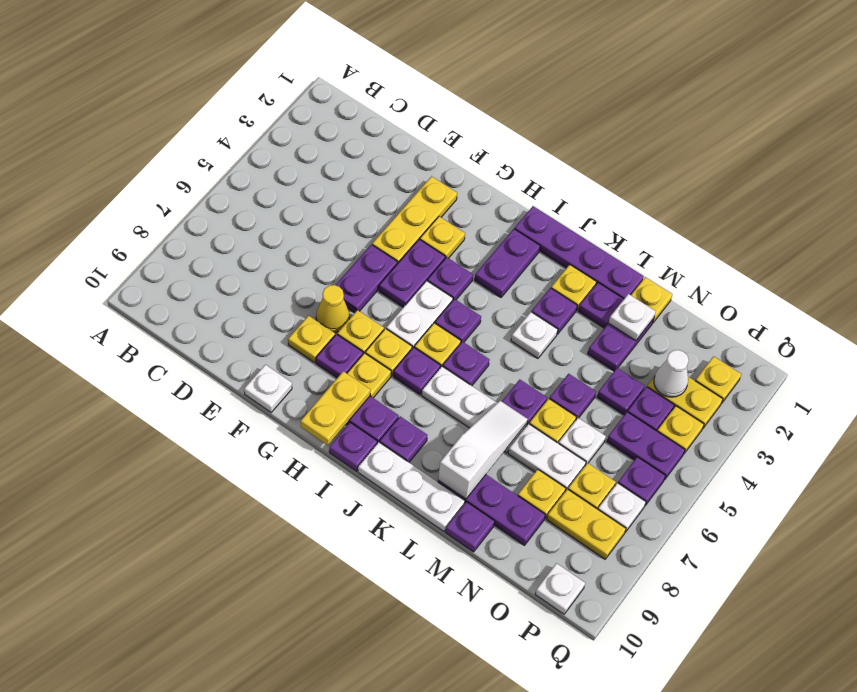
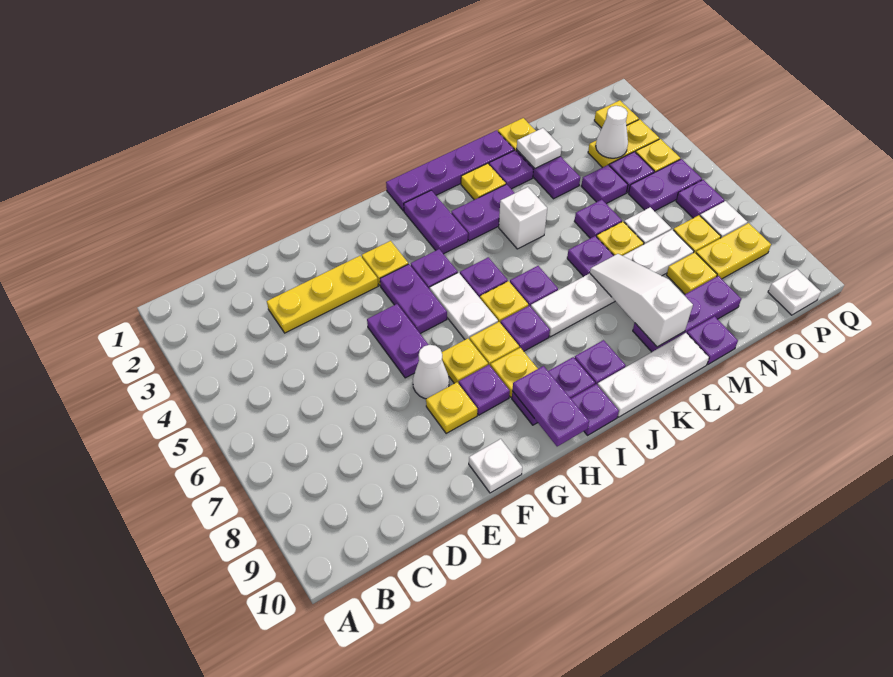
yellow 1x3 plate [372,176,457,264] -> yellow 1x3 plate turned to [267,256,378,333]
yellow 1x1 cone [316,285,349,332] -> white 1x1 cone [413,345,449,399]
yellow 1x2 plate [301,371,370,445] -> purple 1x2 plate [512,366,589,446]
purple 1x1 plate [532,288,577,334] -> purple 1x2 plate [451,184,514,241]
white 1x1 plate [511,312,558,358] -> white 1x1 brick [499,187,547,249]

